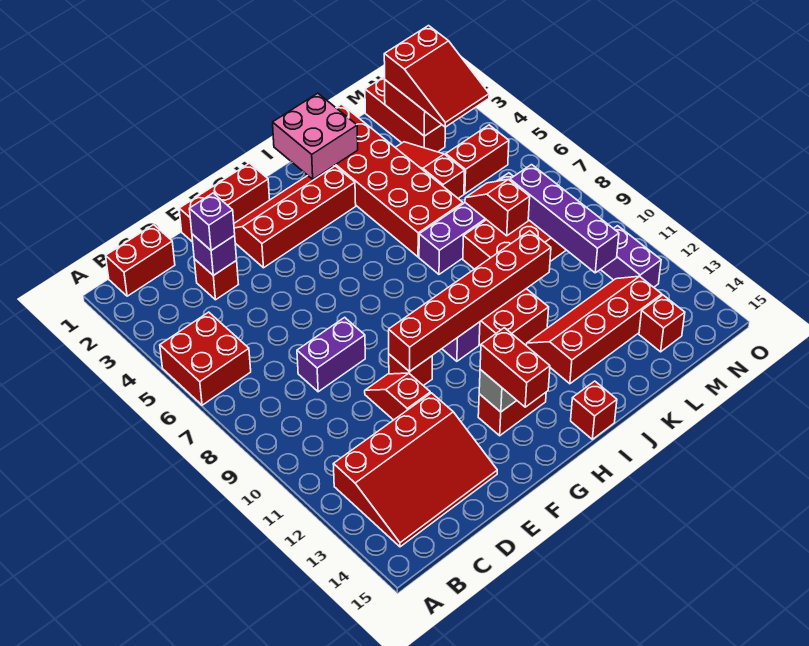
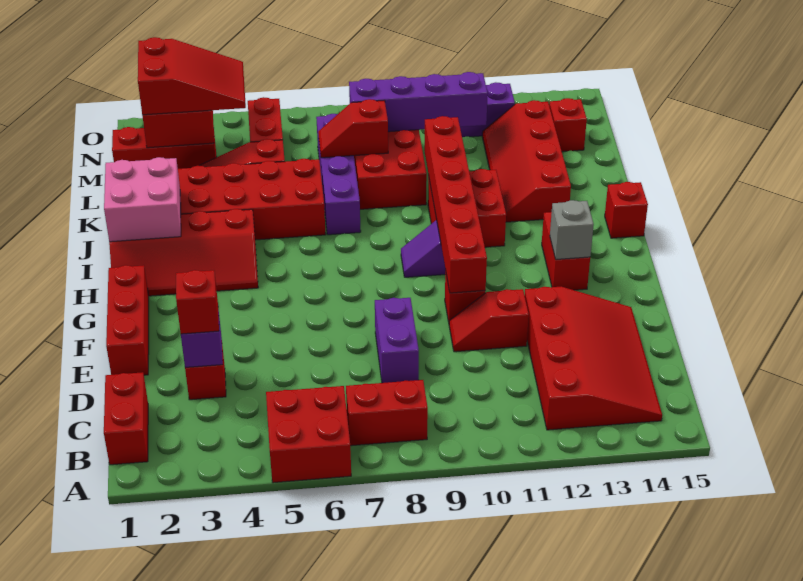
purple 1x1 brick [189,193,235,250] -> red 1x1 brick [176,270,219,334]
red 2x4 slope [234,166,356,268] -> red 2x4 slope turned to [109,209,258,296]
red 1x2 brick [480,328,550,407] -> red 1x2 brick moved to [346,380,428,446]

